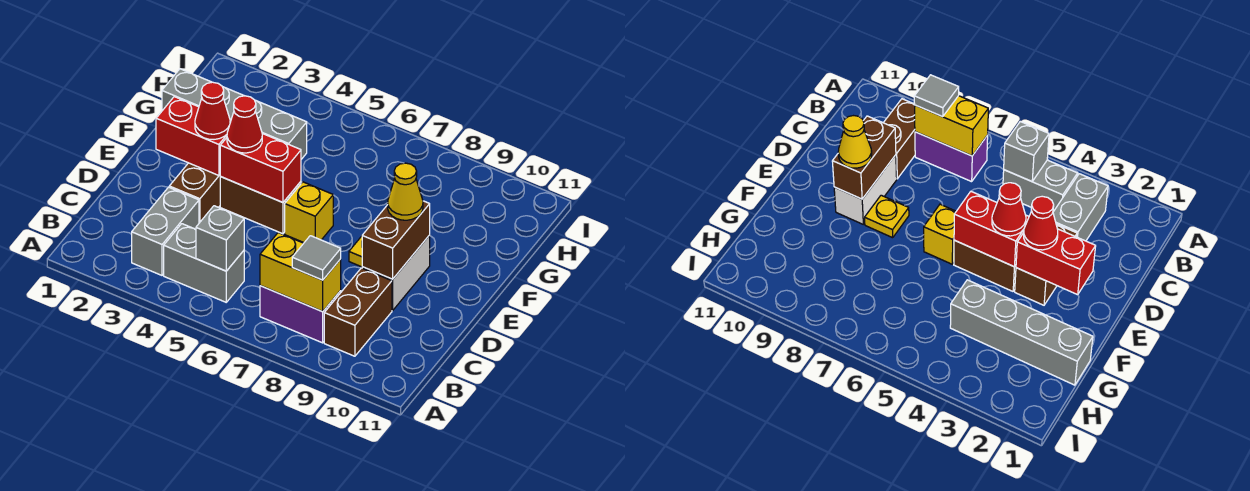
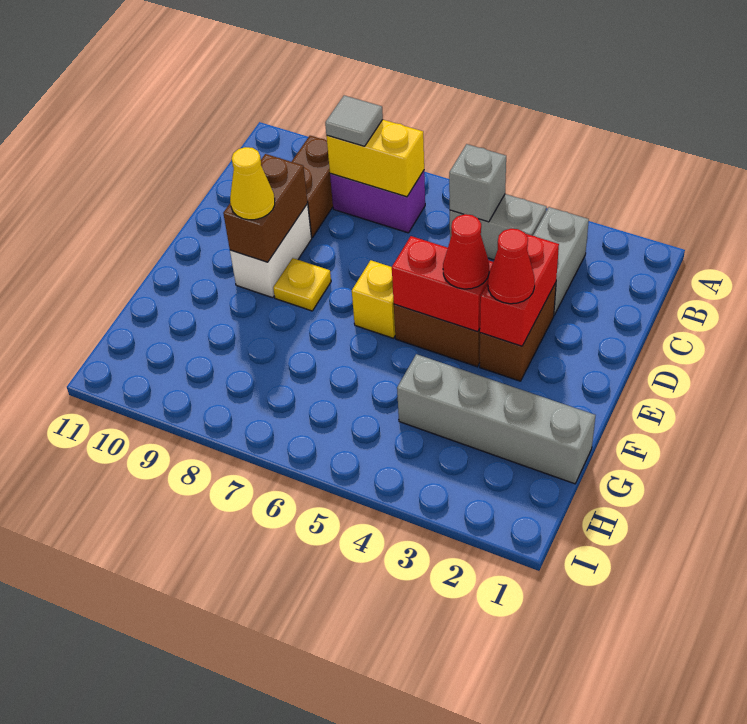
red 1x2 brick [156,97,231,175] -> red 1x2 brick turned to [480,234,559,346]

